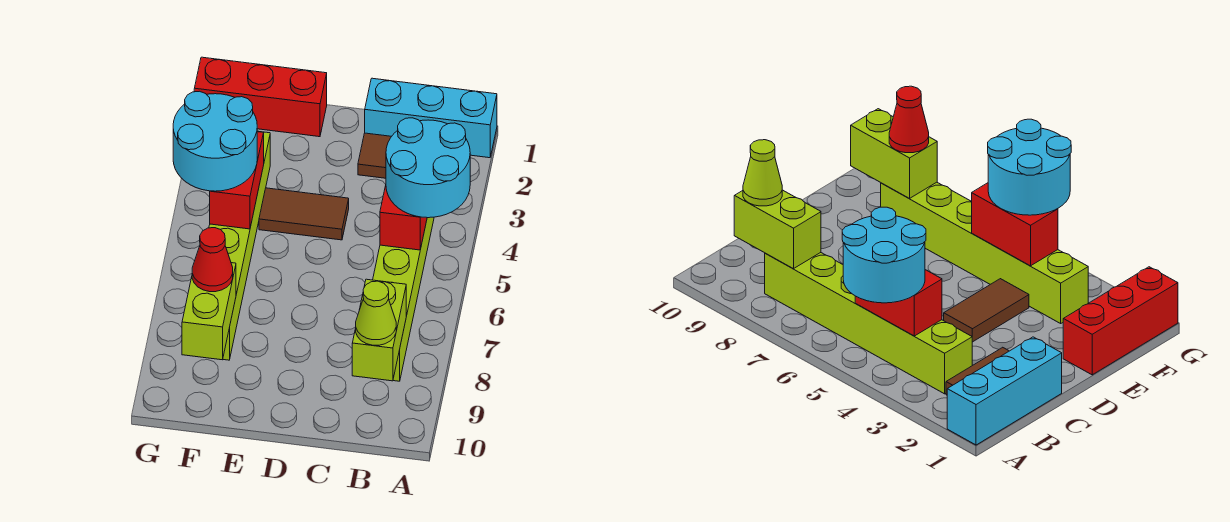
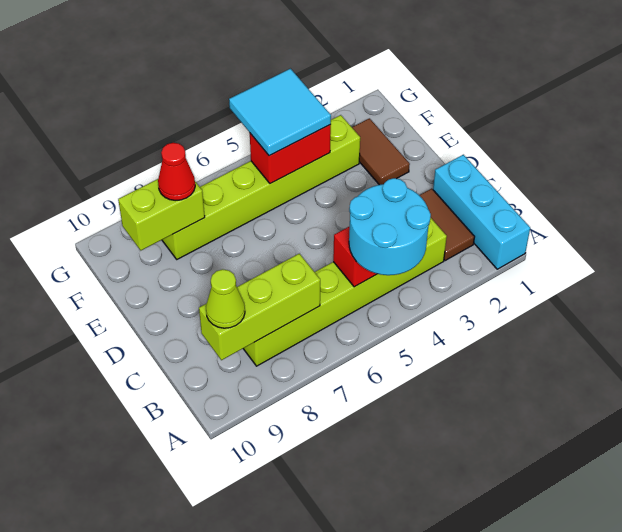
lime 1x2 brick [352,279,406,381] -> lime 1x3 brick [199,254,320,360]
brown 1x2 tile [259,188,349,240] -> brown 1x2 tile moved to [352,118,410,185]
red 1x3 brick [194,57,327,137] -> none
cyan 2x2 round brick [173,91,258,191] -> cyan 2x2 tile [229,69,331,156]

